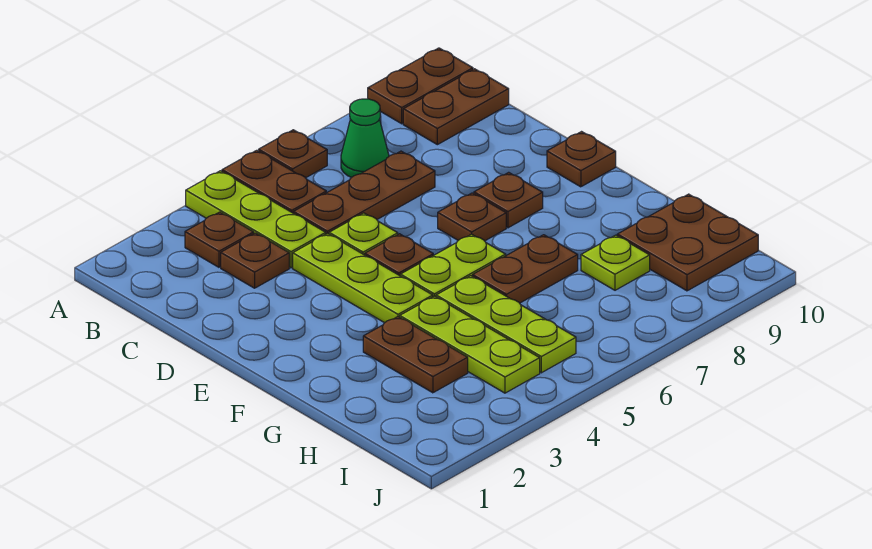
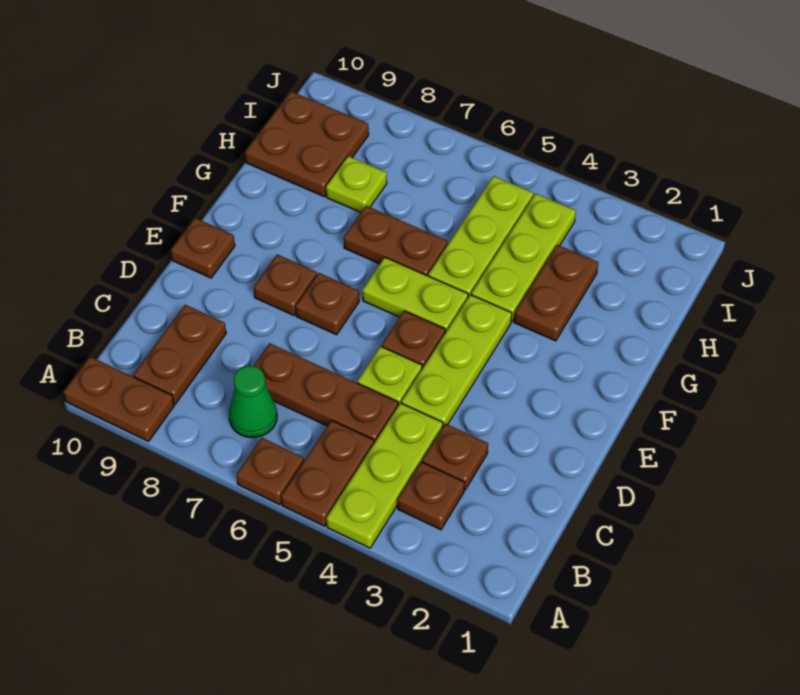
brown 1x2 plate [403,69,509,145] -> brown 1x2 plate turned to [133,305,226,404]

